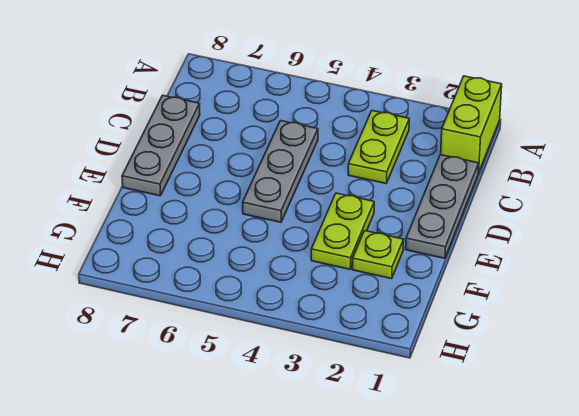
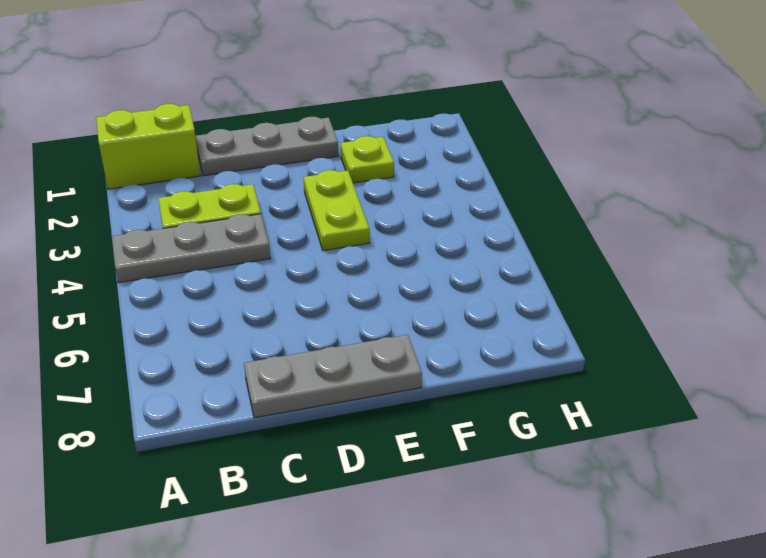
grey 1x3 plate [243,121,318,222] -> grey 1x3 plate moved to [112,214,270,283]
lime 1x2 plate [311,193,374,269] -> lime 1x2 plate turned to [303,170,370,251]

